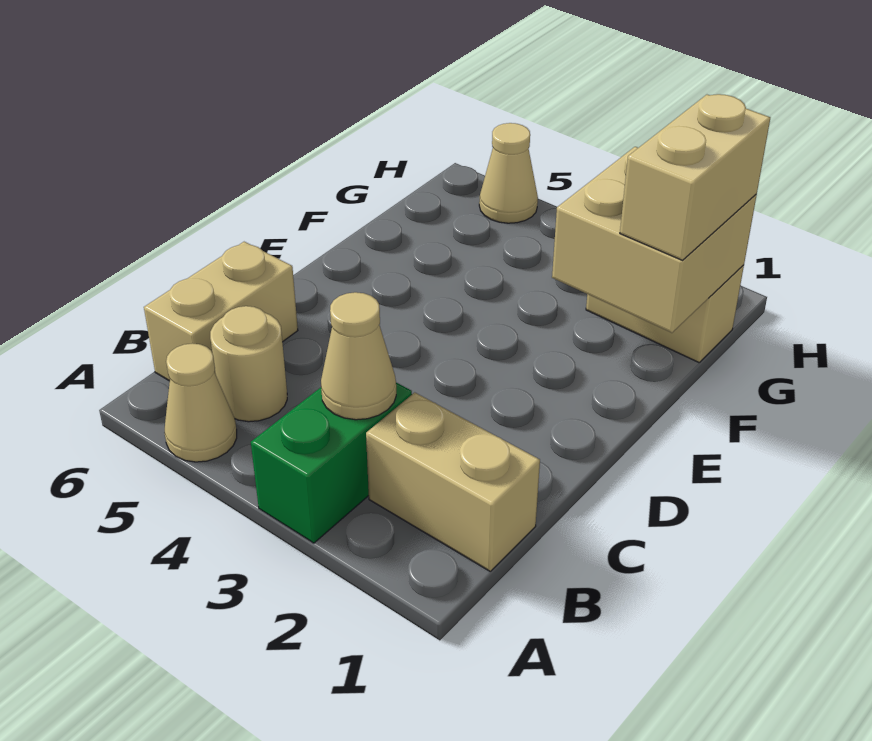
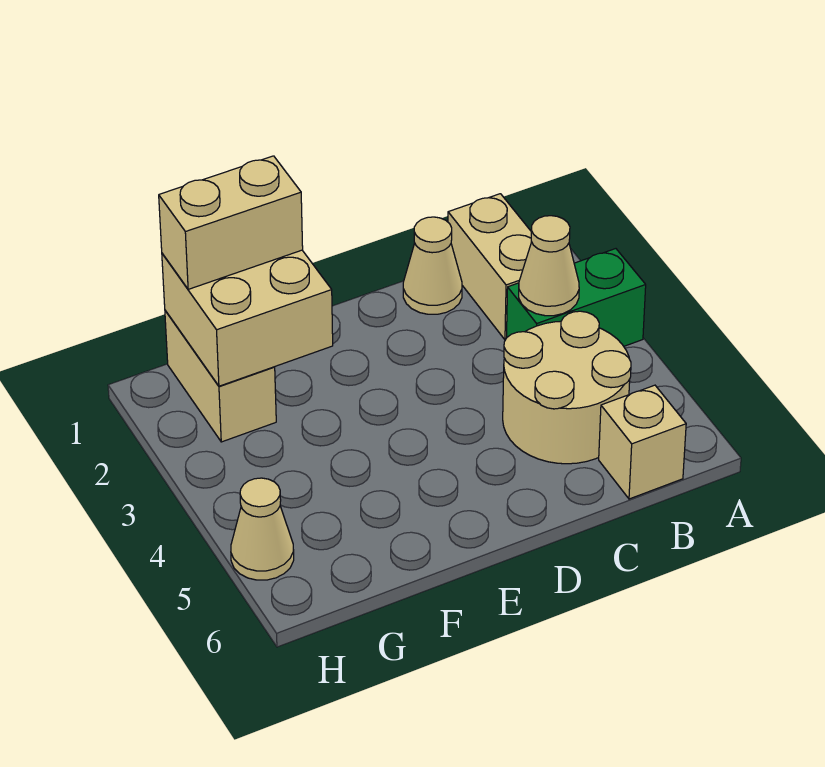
tan 1x1 cone [164,343,237,462] -> tan 1x1 cone moved to [403,217,462,314]
tan 1x1 round brick [210,306,287,422] -> tan 2x2 round brick [503,311,631,464]
tan 1x2 brick [144,242,298,381] -> tan 1x1 brick [599,385,686,499]

